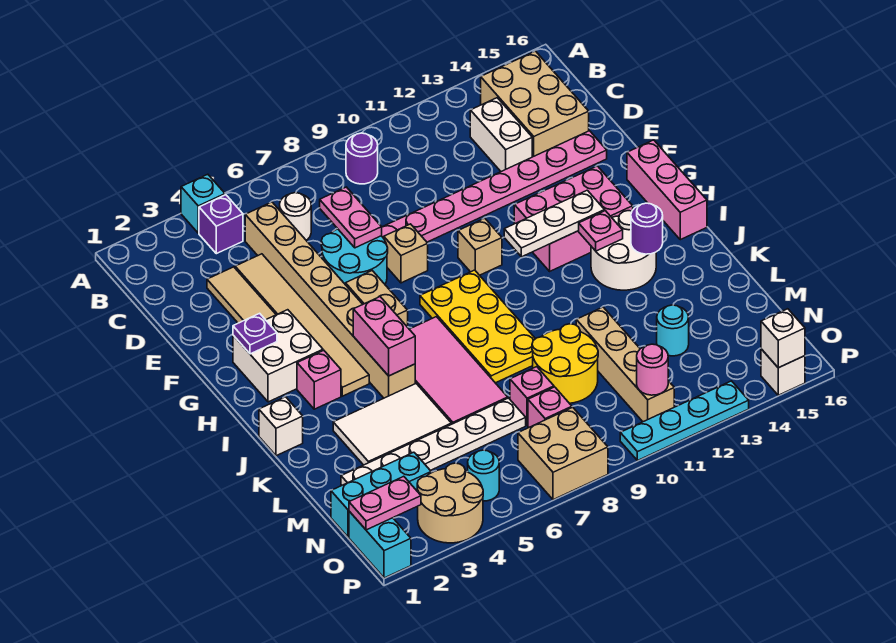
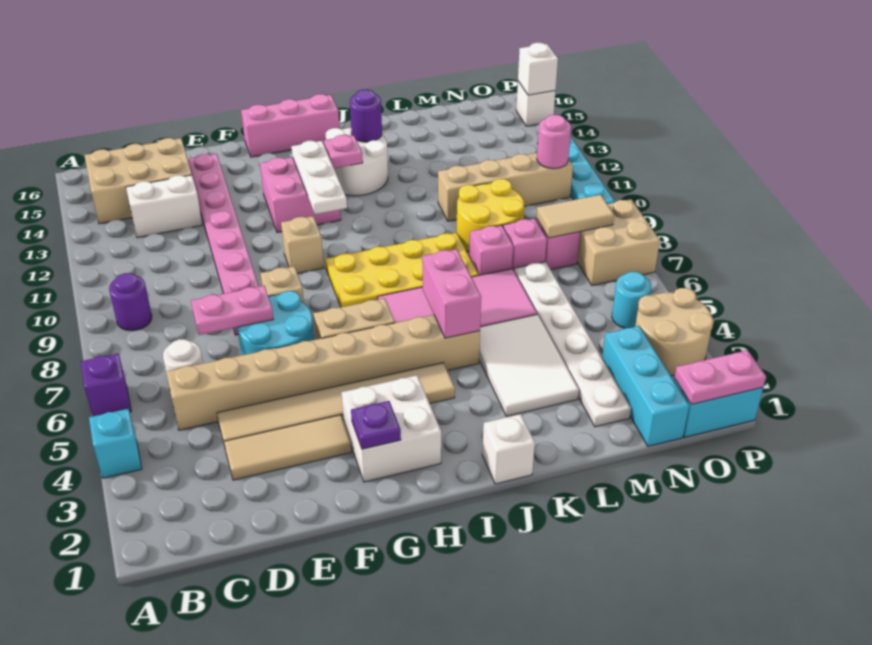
purple 1x1 brick [199,195,243,254] -> purple 1x1 brick moved to [81,353,131,416]
pink 2x3 brick [514,166,633,271] -> pink 2x2 brick [260,157,341,232]
pink 1x1 brick [297,350,341,409] -> pink 1x1 brick moved to [469,225,513,275]
pink 1x2 brick [353,297,415,376] -> pink 1x2 brick turned to [422,249,481,338]
cyan 1x1 round brick [657,305,689,356] -> none
none -> tan 1x2 tile [536,195,614,238]
pink 1x2 plate [349,476,421,530] -> pink 1x2 plate turned to [674,350,766,404]

